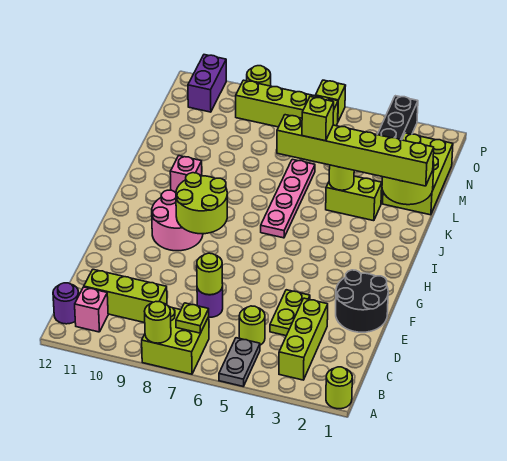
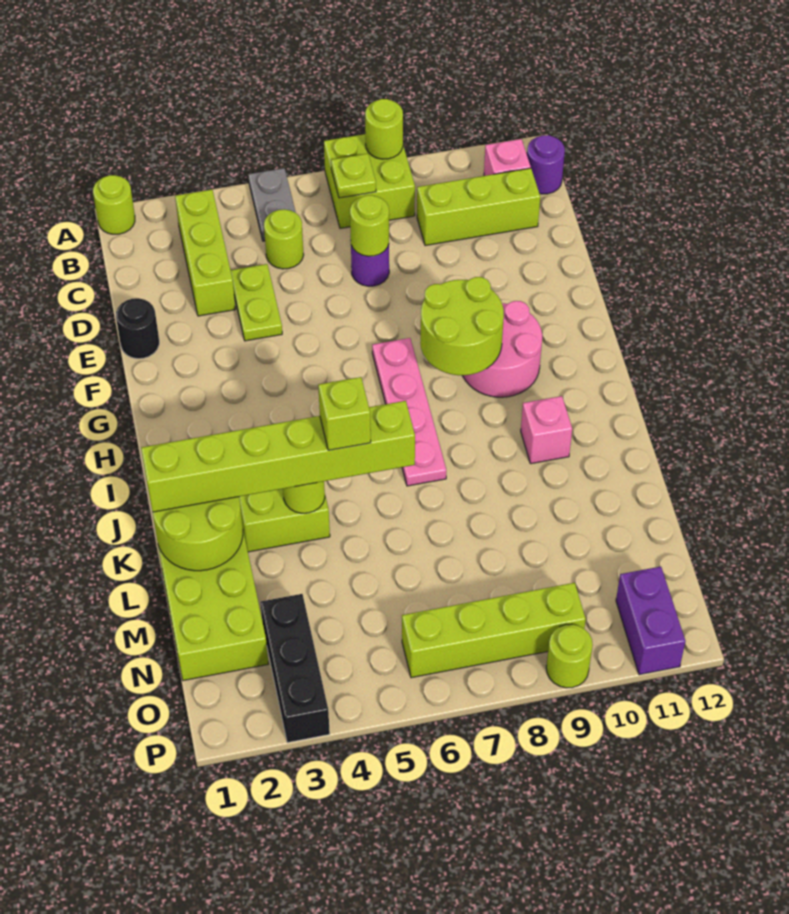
black 2x2 round brick [336,270,388,332] -> black 1x1 round brick [116,298,159,359]
pink 1x4 plate [261,159,315,238] -> pink 1x4 plate moved to [372,338,446,486]
lime 1x1 brick [315,80,346,121] -> none

